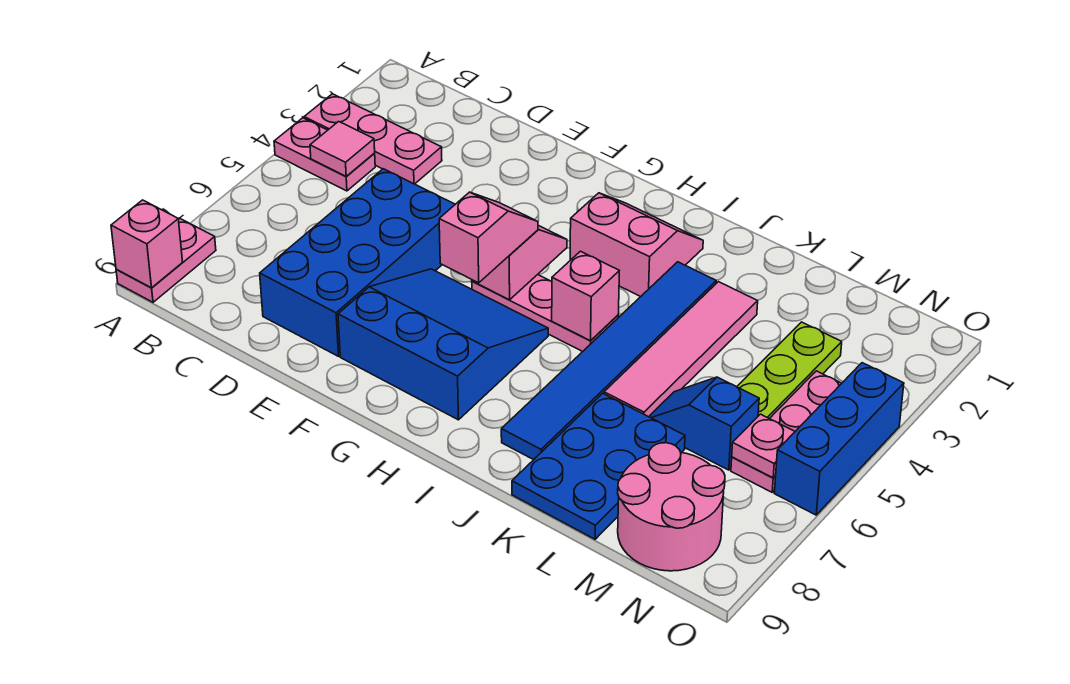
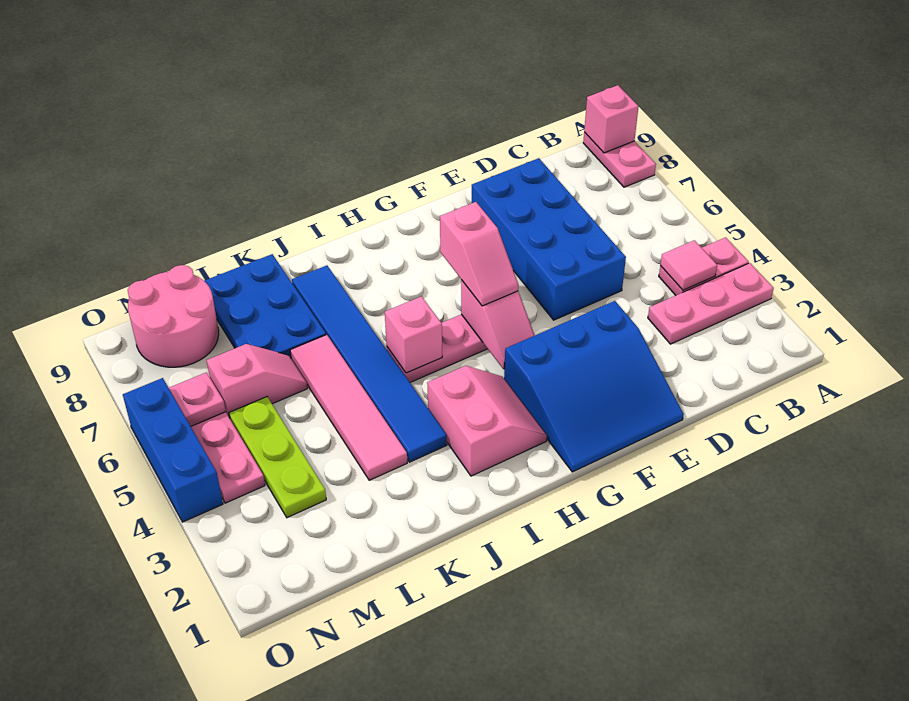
blue 3x3 slope [338,269,548,420] -> blue 3x3 slope moved to [504,301,684,472]
pink 2x2 slope [570,193,703,297] -> pink 2x2 slope turned to [427,366,547,476]
blue 1x2 slope [649,377,759,470] -> pink 1x2 slope [207,344,307,418]

